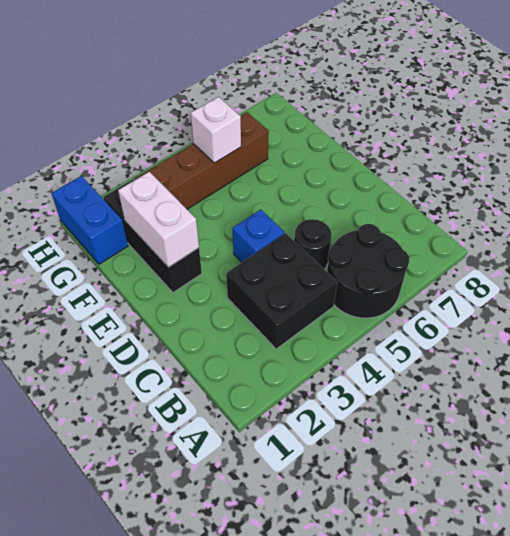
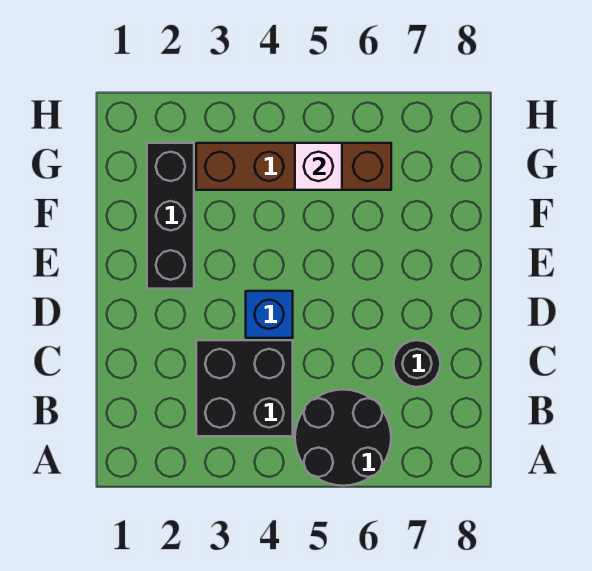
black 1x1 round brick [294,219,332,269] -> black 1x1 round brick moved to [394,340,440,387]
white 1x2 brick [118,172,199,267] -> none
blue 1x2 brick [51,176,128,264] -> none

